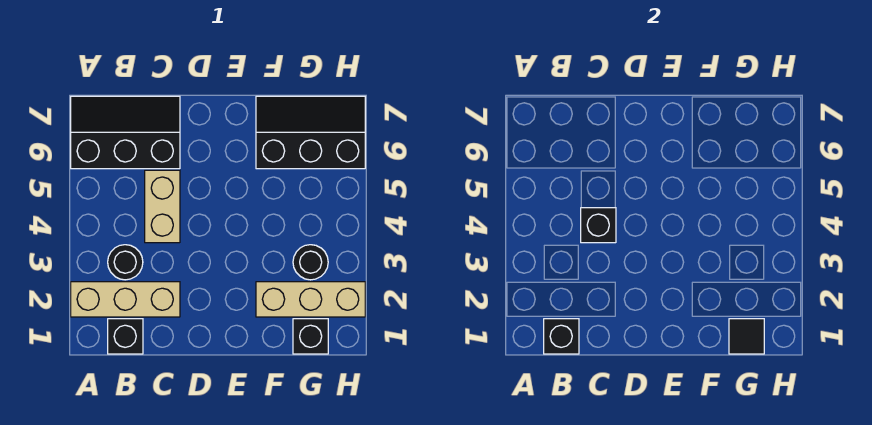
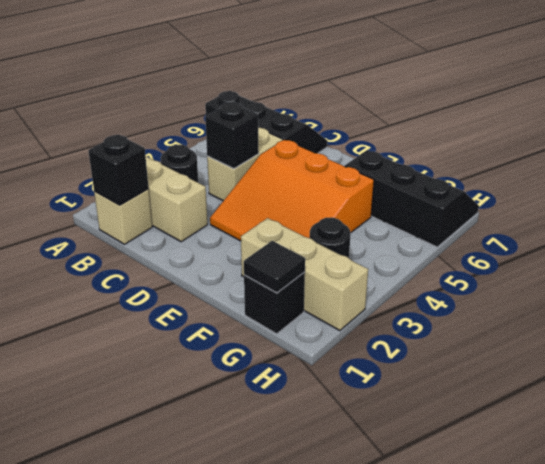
black 1x1 brick [108,319,143,354] -> tan 1x1 brick [94,189,152,244]
none -> orange 3x3 slope [210,140,374,241]

